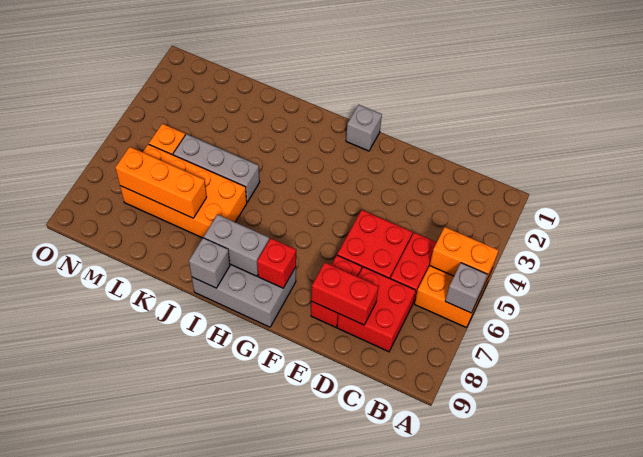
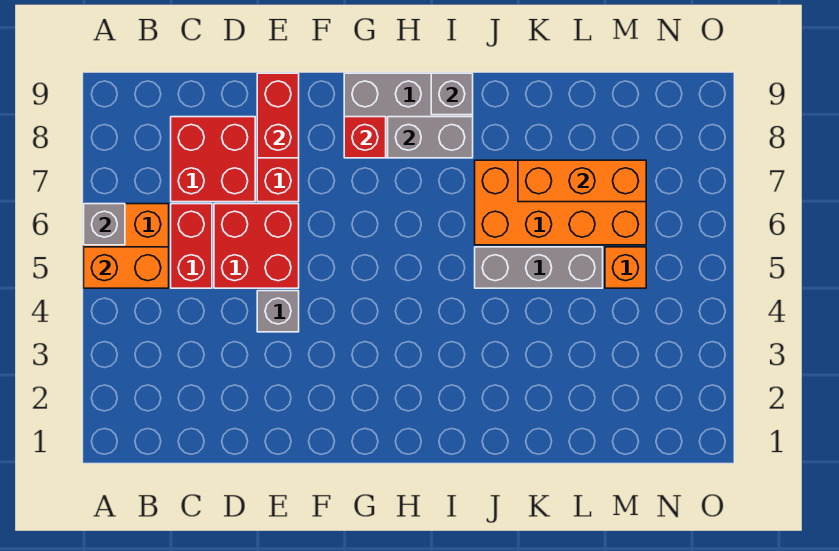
red 1x2 brick [311,262,379,325] -> red 1x2 brick turned to [257,73,299,158]
grey 1x1 brick [346,105,382,151] -> grey 1x1 brick moved to [257,291,299,332]

